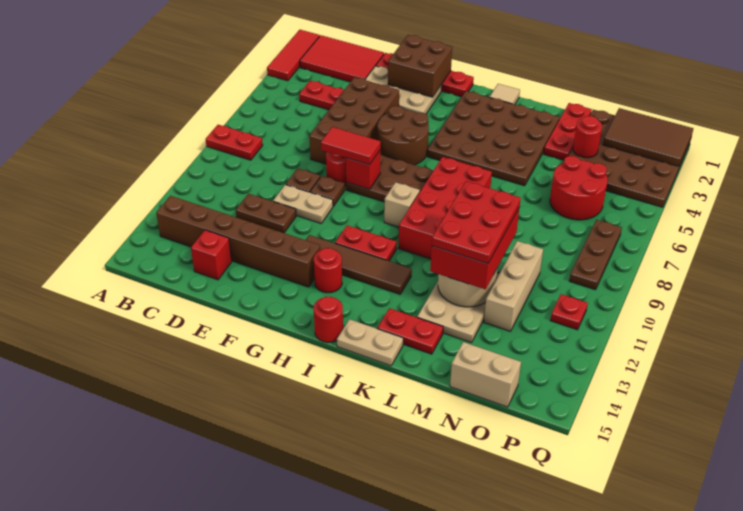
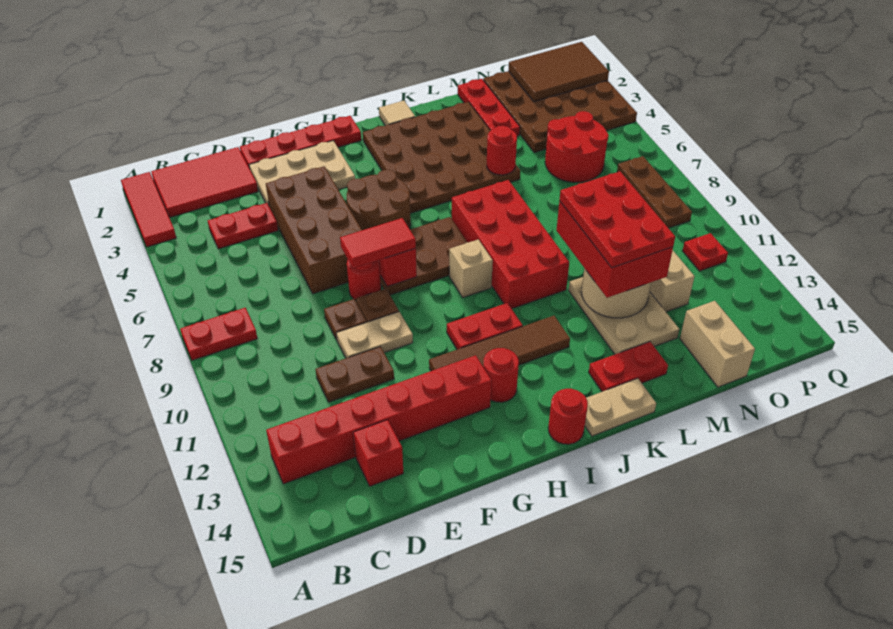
brown 1x6 brick [156,196,320,287] -> red 1x6 brick [266,355,491,484]
brown 2x2 brick [388,35,452,97] -> none
red 1x1 round brick [573,116,602,158] -> red 1x1 round brick moved to [487,126,517,175]
tan 1x2 brick [450,342,521,407] -> tan 1x2 brick turned to [680,301,755,387]

